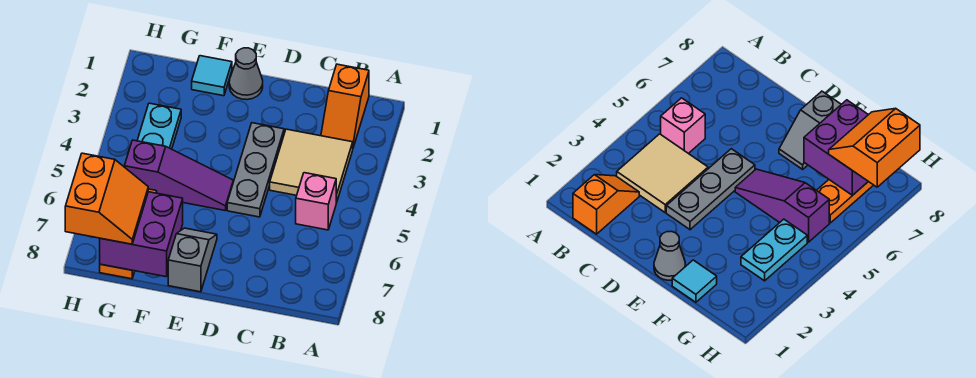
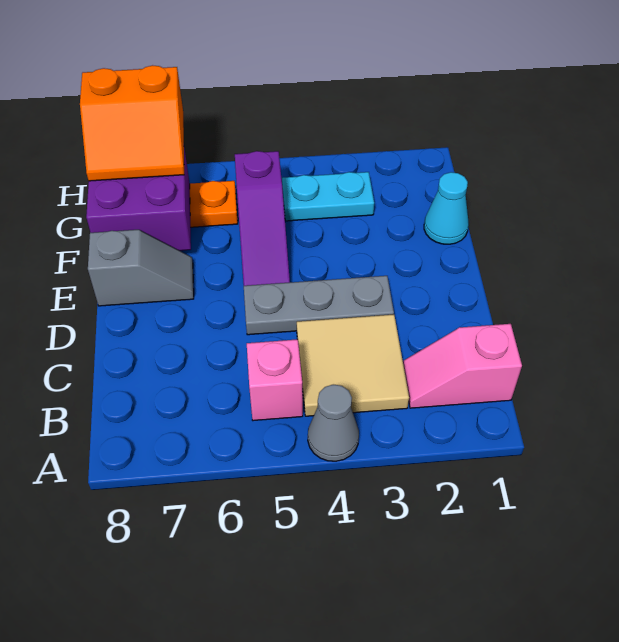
orange 1x2 slope [321,64,369,148] -> pink 1x2 slope [403,324,522,408]
grey 1x1 cone [229,48,263,100] -> grey 1x1 cone moved to [308,385,359,461]
cyan 1x1 tile [192,56,232,96] -> cyan 1x1 cone [424,172,469,244]

